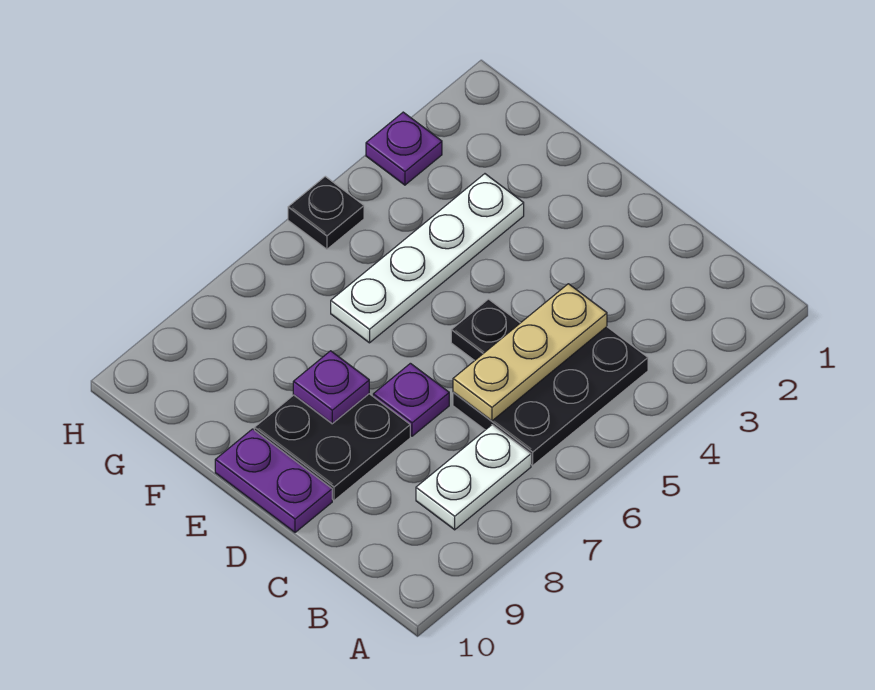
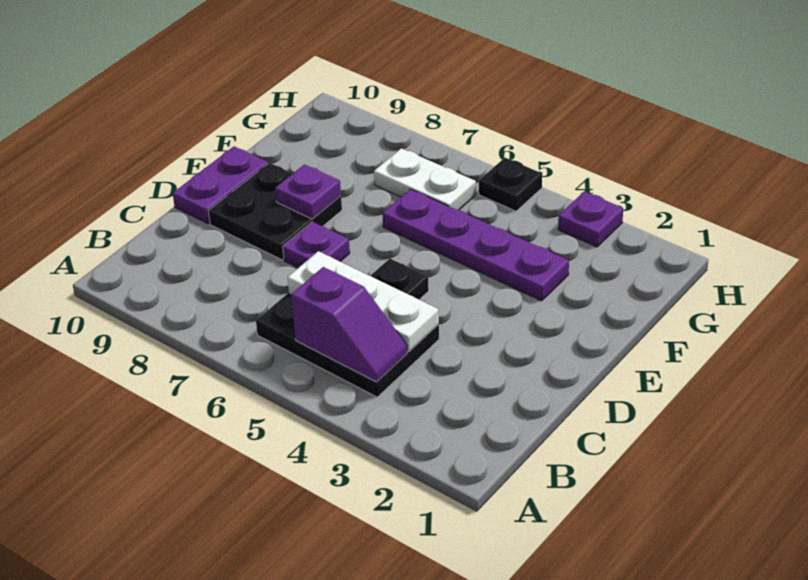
none -> purple 1x2 slope [291,267,407,382]
white 1x2 plate [416,425,531,530] -> white 1x2 plate moved to [374,148,476,210]
tan 1x3 plate [453,284,607,421] -> white 1x3 plate [287,251,439,351]
white 1x4 plate [331,174,524,343] -> purple 1x4 plate [382,189,569,301]

